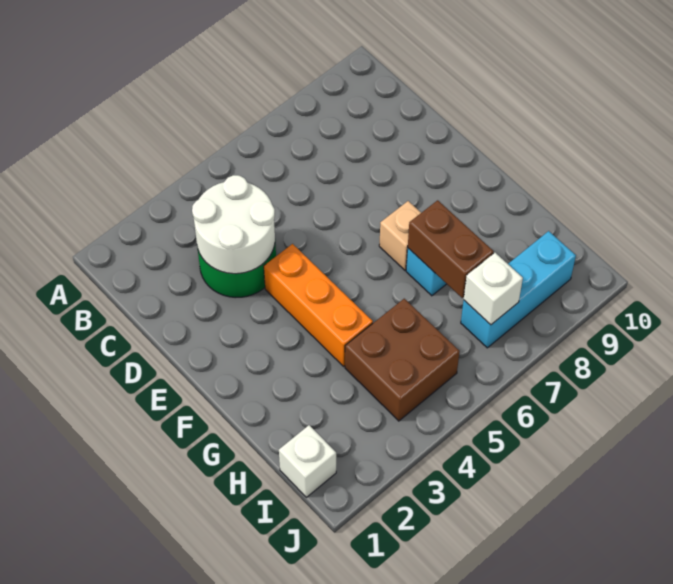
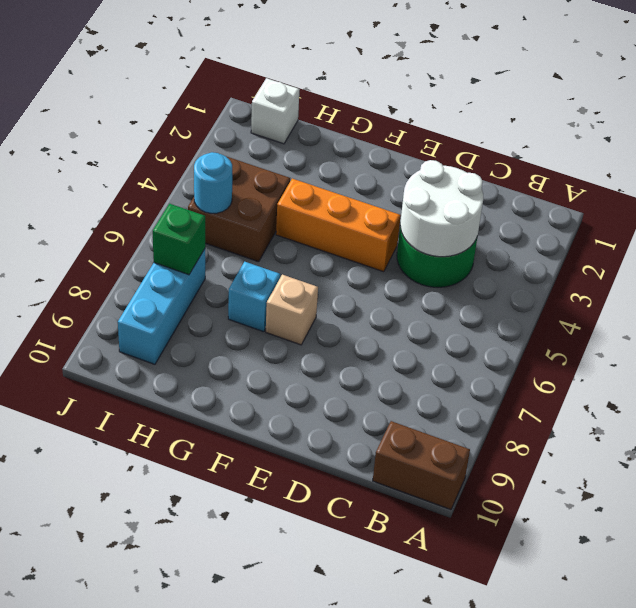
brown 1x2 brick [408,200,494,298] -> brown 1x2 brick moved to [373,421,470,510]
none -> cyan 1x1 round brick [194,152,232,213]
white 1x1 brick [464,253,523,325] -> green 1x1 brick [153,204,205,275]

